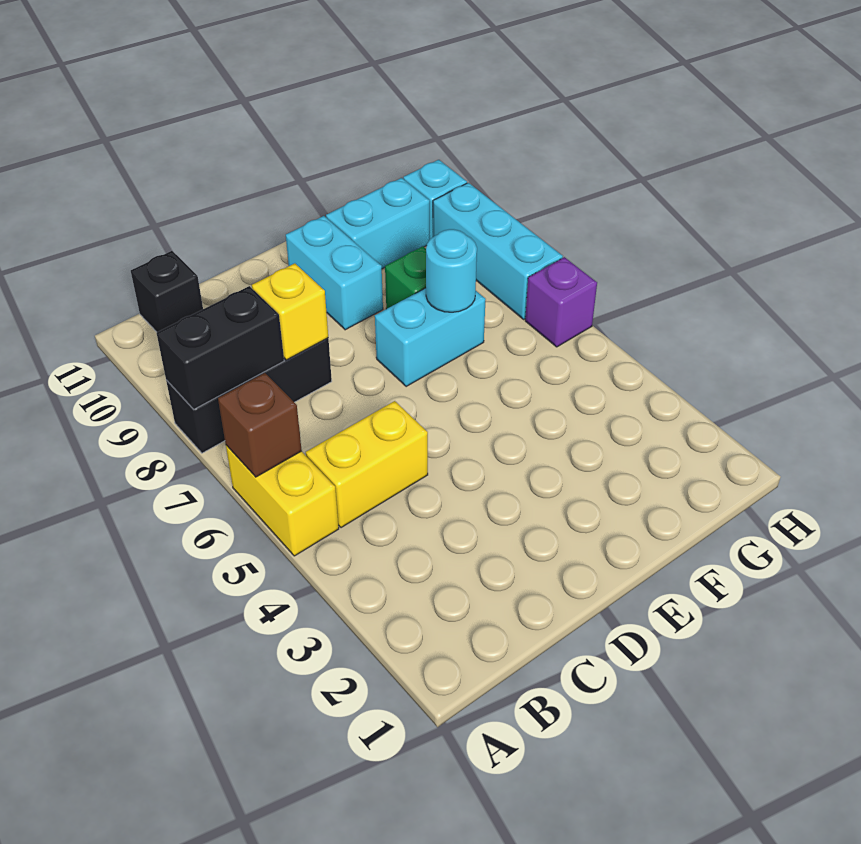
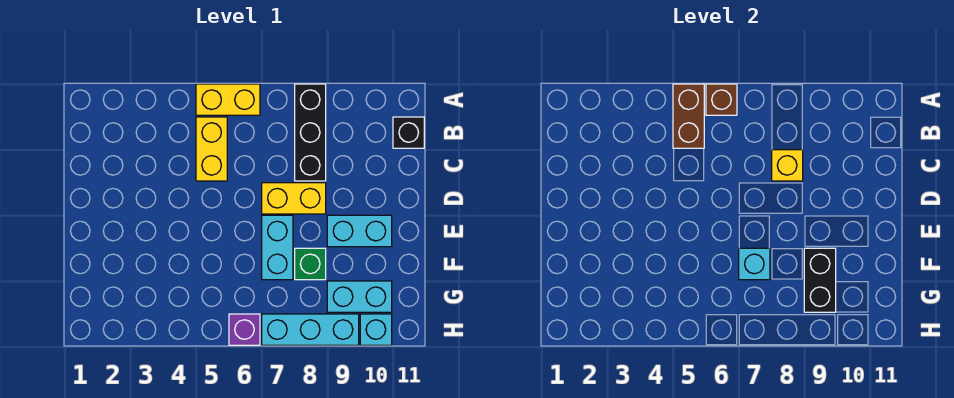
none -> brown 1x2 brick [673,84,704,148]
black 1x2 brick [157,286,284,409] -> black 1x2 brick moved to [804,248,836,312]
none -> yellow 1x2 brick [262,183,326,214]
cyan 1x1 round brick [426,229,477,312] -> cyan 1x1 brick [739,248,770,280]
cyan 1x2 brick [326,178,430,269] -> cyan 1x2 brick turned to [327,281,392,312]

